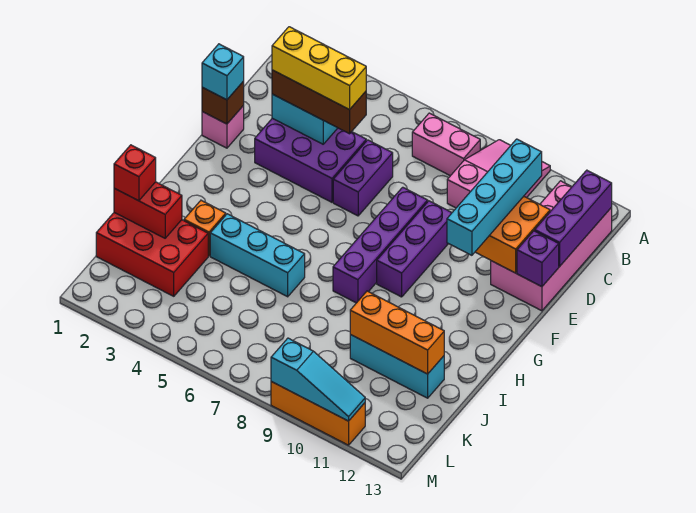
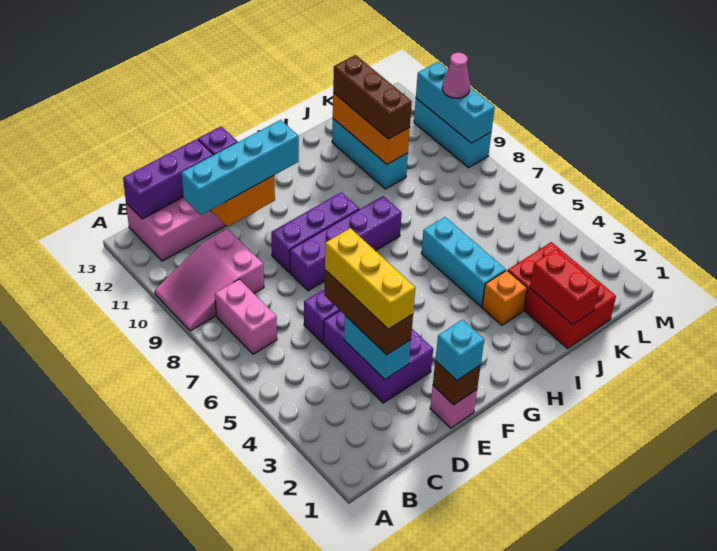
red 1x1 brick [114,145,156,201] -> none
none -> brown 1x3 brick [333,55,412,139]
orange 1x3 brick [271,382,365,445] -> cyan 1x3 brick [414,98,491,168]
cyan 1x3 slope [271,338,365,421] -> cyan 1x3 brick [416,62,495,143]
none -> pink 1x1 cone [442,53,470,98]

